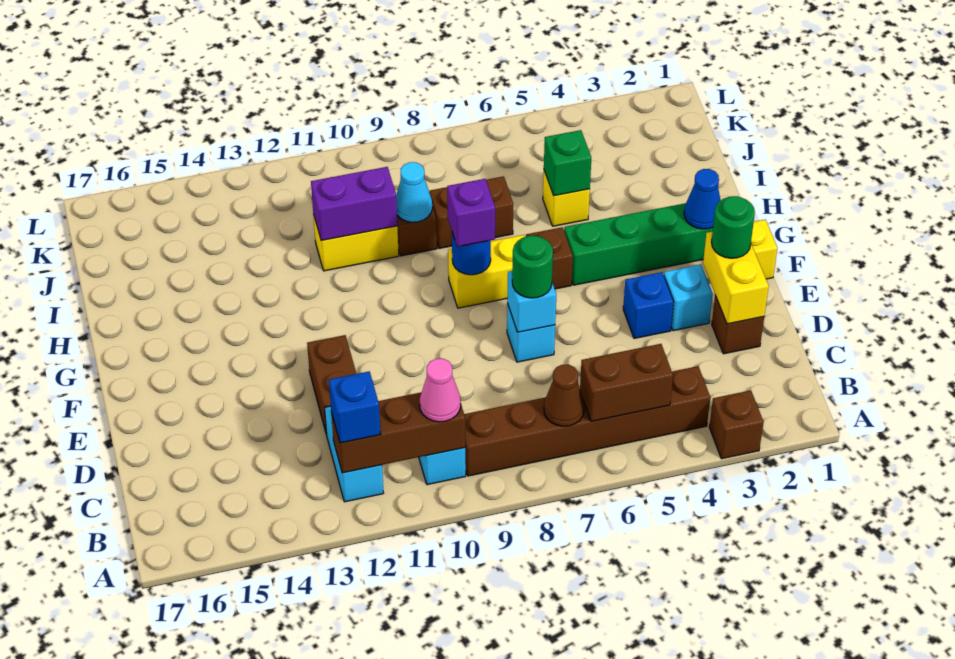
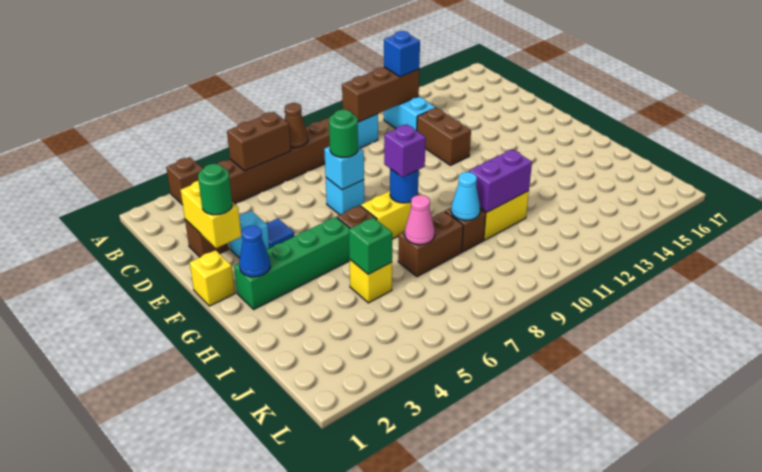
pink 1x1 cone [420,359,461,422] -> pink 1x1 cone moved to [405,195,434,245]
blue 1x1 brick [623,272,674,338] -> blue 1x1 tile [266,218,294,248]

